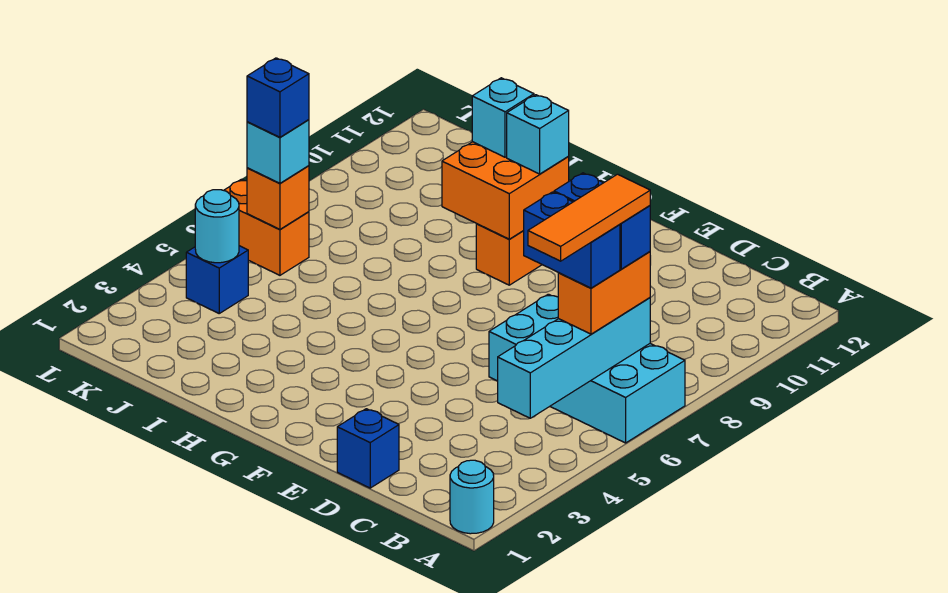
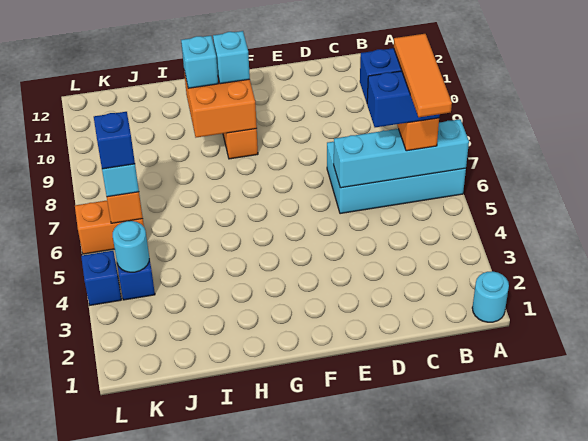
cyan 1x4 brick [498,298,650,418] -> cyan 1x4 brick turned to [334,119,469,188]
blue 1x1 brick [337,409,399,488] -> blue 1x1 brick moved to [81,251,121,305]

